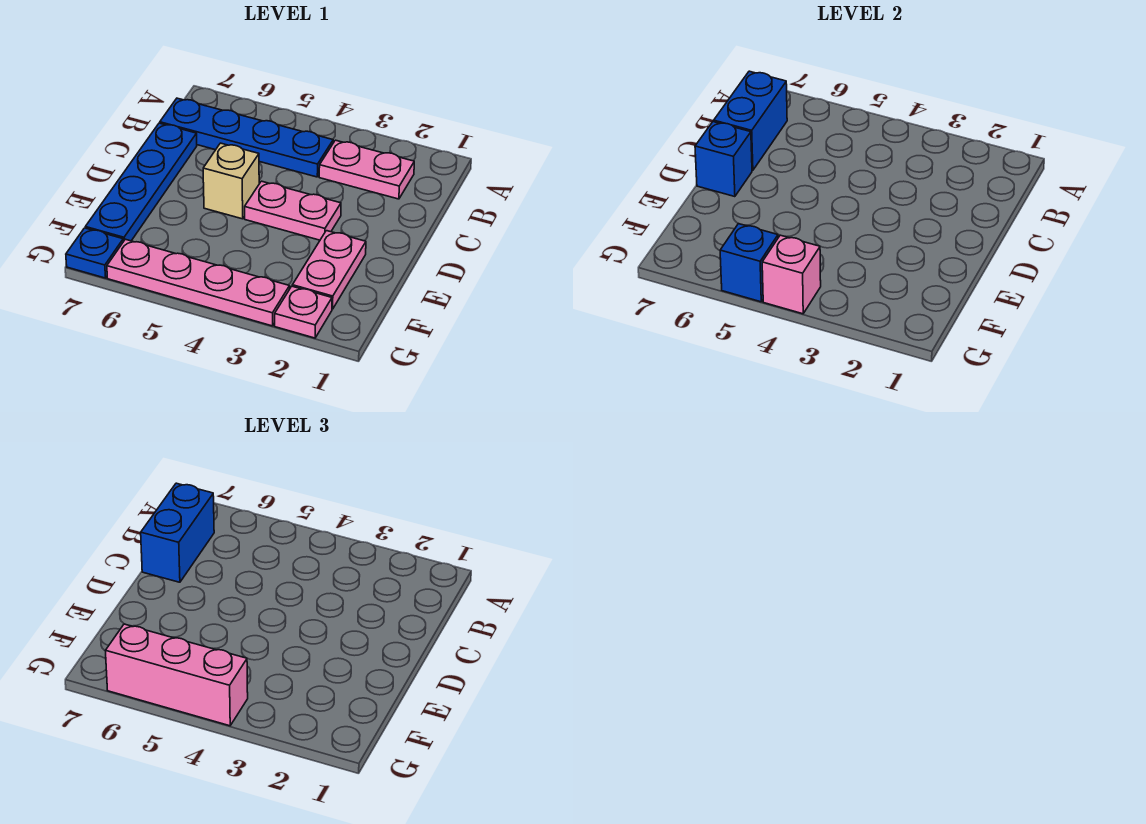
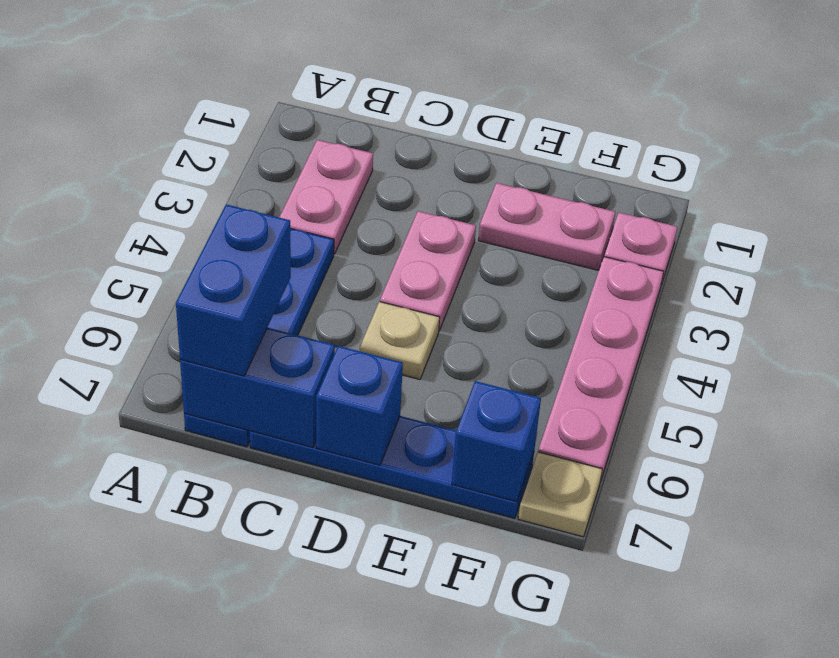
blue 1x2 brick [141,483,214,582] -> blue 1x2 brick turned to [176,204,291,376]
tan 1x1 brick [203,143,259,219] -> tan 1x1 plate [360,302,440,380]
pink 1x1 brick [762,235,821,314] -> none
pink 1x3 brick [105,624,248,726] -> none
blue 1x1 brick [720,224,778,302] -> blue 1x1 brick moved to [452,381,541,502]
blue 1x1 plate [66,228,123,278] -> tan 1x1 plate [518,452,602,537]

